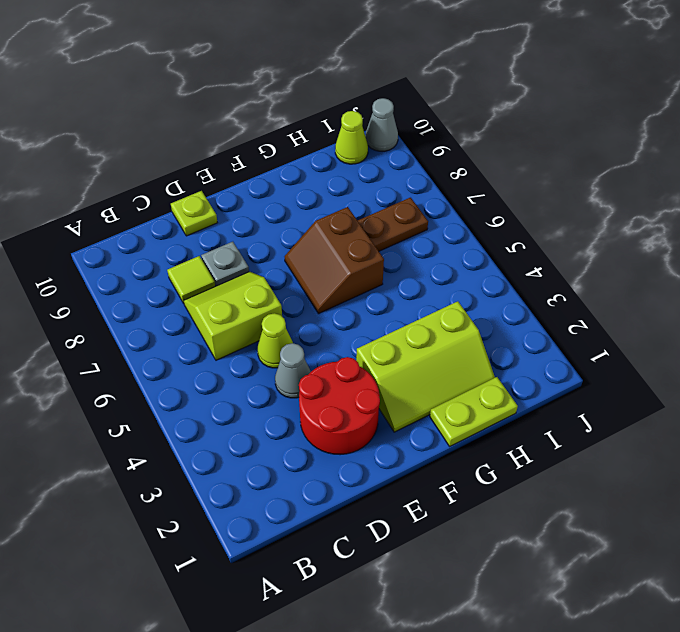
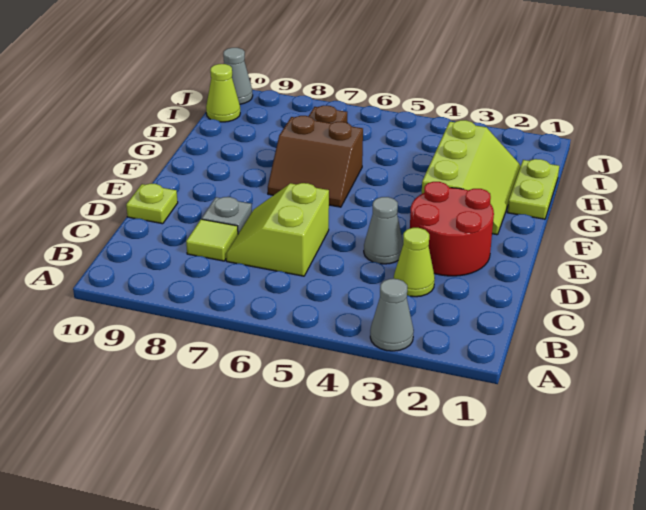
none -> grey 1x1 cone [370,279,414,351]
lime 1x1 cone [258,313,293,368] -> lime 1x1 cone moved to [394,228,435,297]

